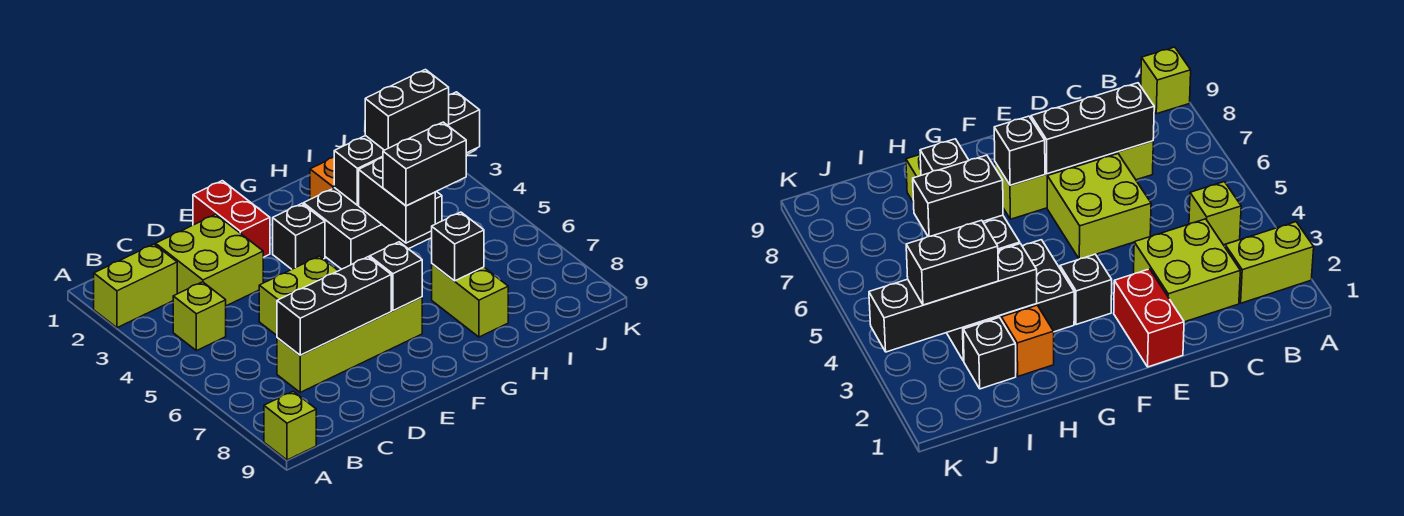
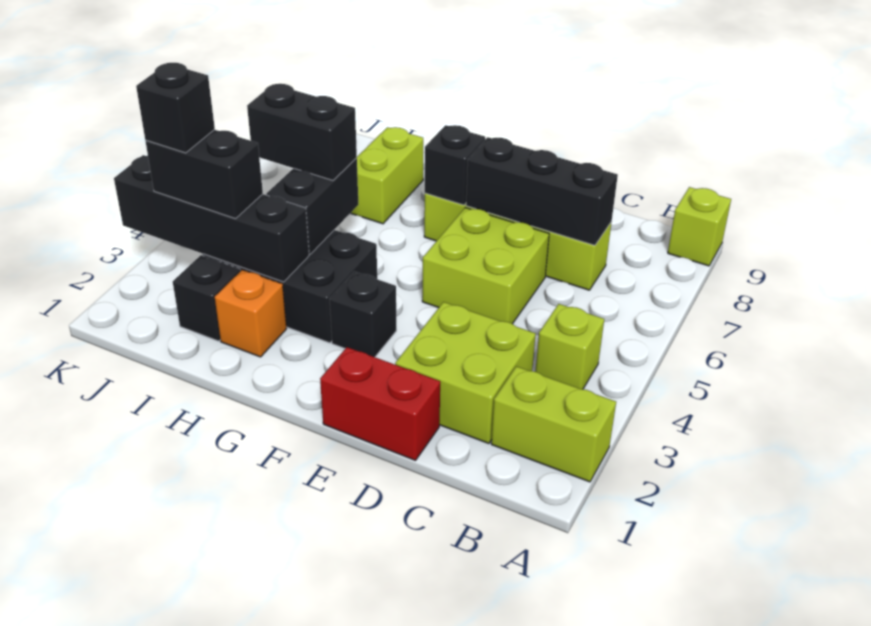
red 1x2 brick [193,181,270,257] -> red 1x2 brick turned to [320,347,440,460]
black 1x1 brick [432,212,484,281] -> black 1x1 brick moved to [136,63,215,153]

